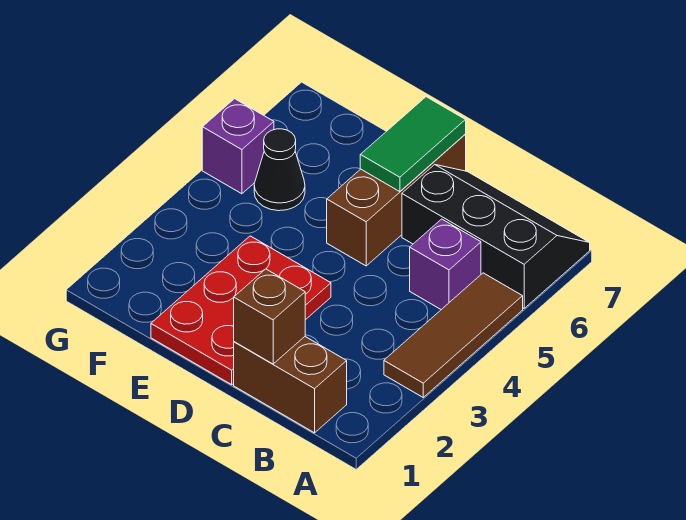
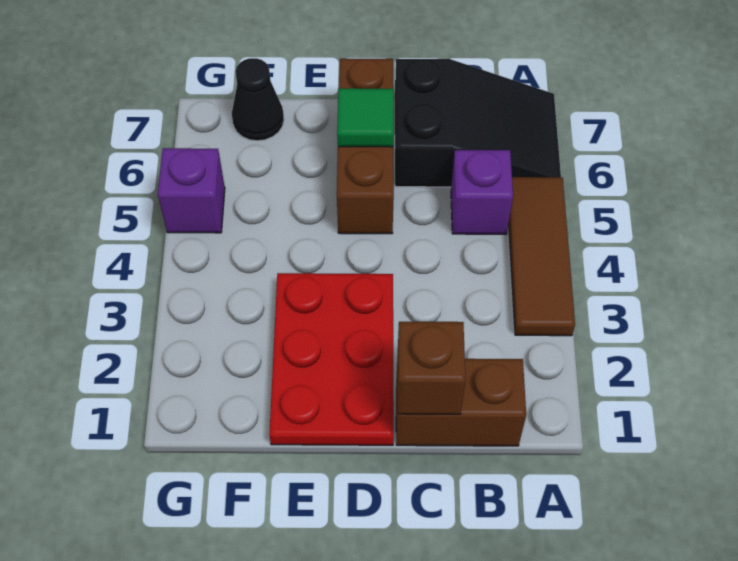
black 2x3 slope [402,165,590,308] -> black 2x3 slope turned to [395,59,561,187]
green 1x2 tile [360,97,466,192] -> green 1x1 tile [337,88,394,147]
black 1x1 cone [254,129,305,211] -> black 1x1 cone moved to [232,58,284,141]

